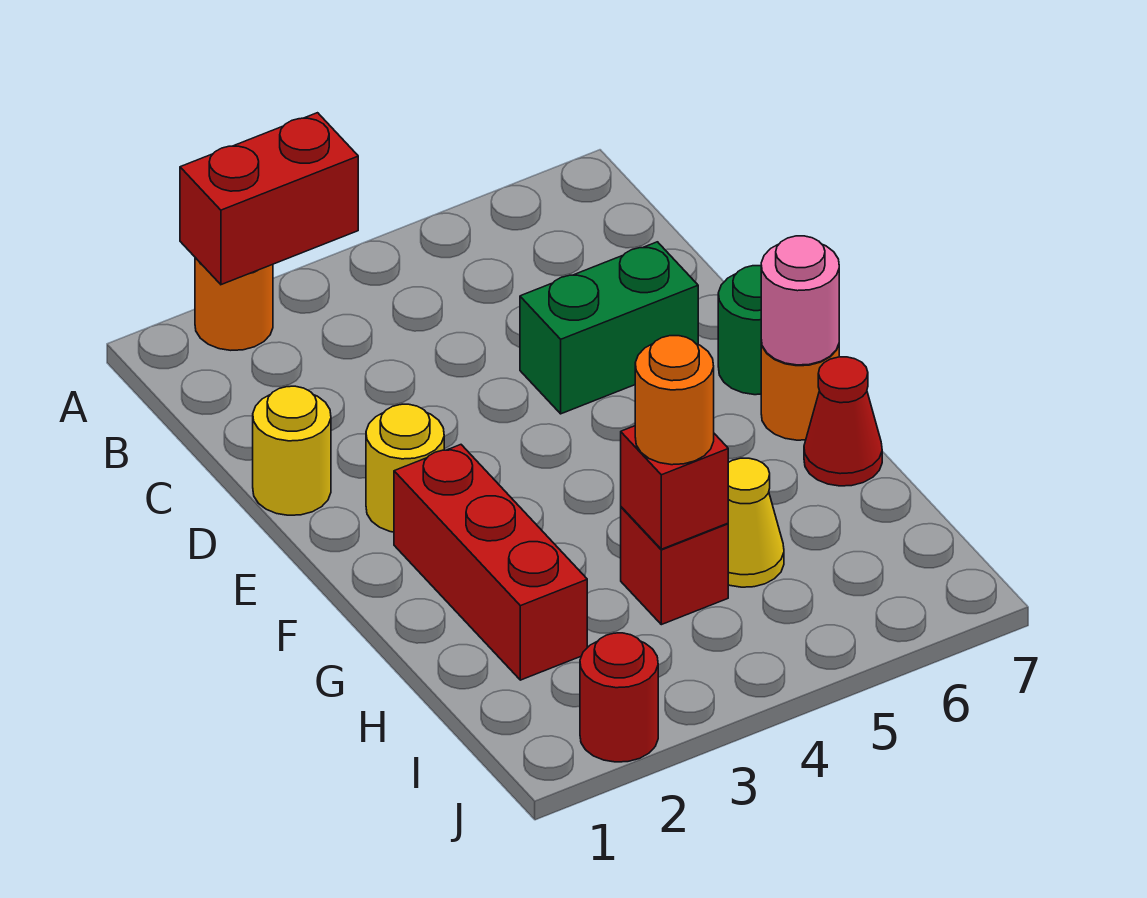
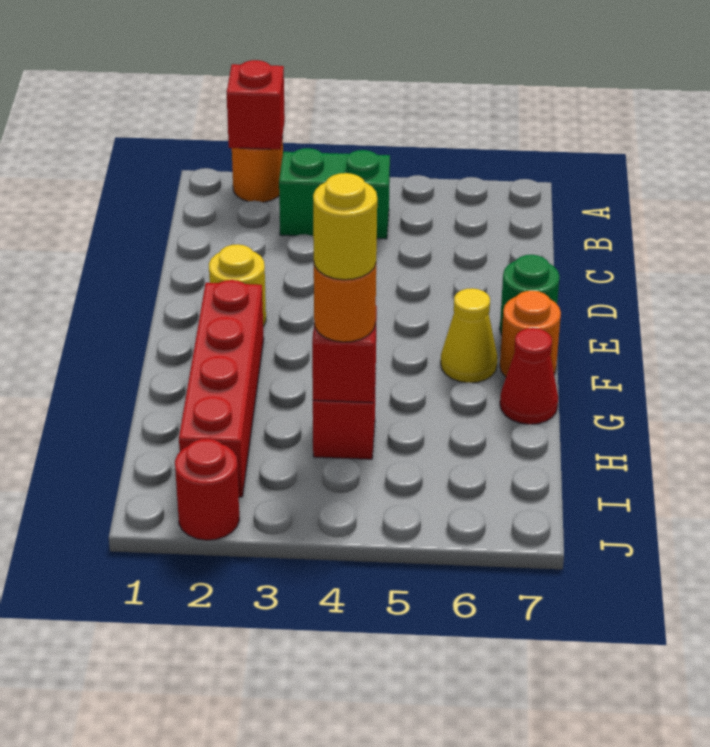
red 1x2 brick [180,113,358,285] -> red 1x1 brick [227,60,285,150]
yellow 1x1 round brick [253,386,331,515] -> yellow 1x1 round brick moved to [313,173,377,280]
green 1x2 brick [520,242,698,414] -> green 1x2 brick moved to [279,148,390,239]
red 1x3 brick [394,445,587,680] -> red 1x4 brick [179,280,264,497]
pink 1x1 round brick [761,236,839,365] -> none
yellow 1x1 cone [728,458,784,587] -> yellow 1x1 cone moved to [441,288,497,383]

